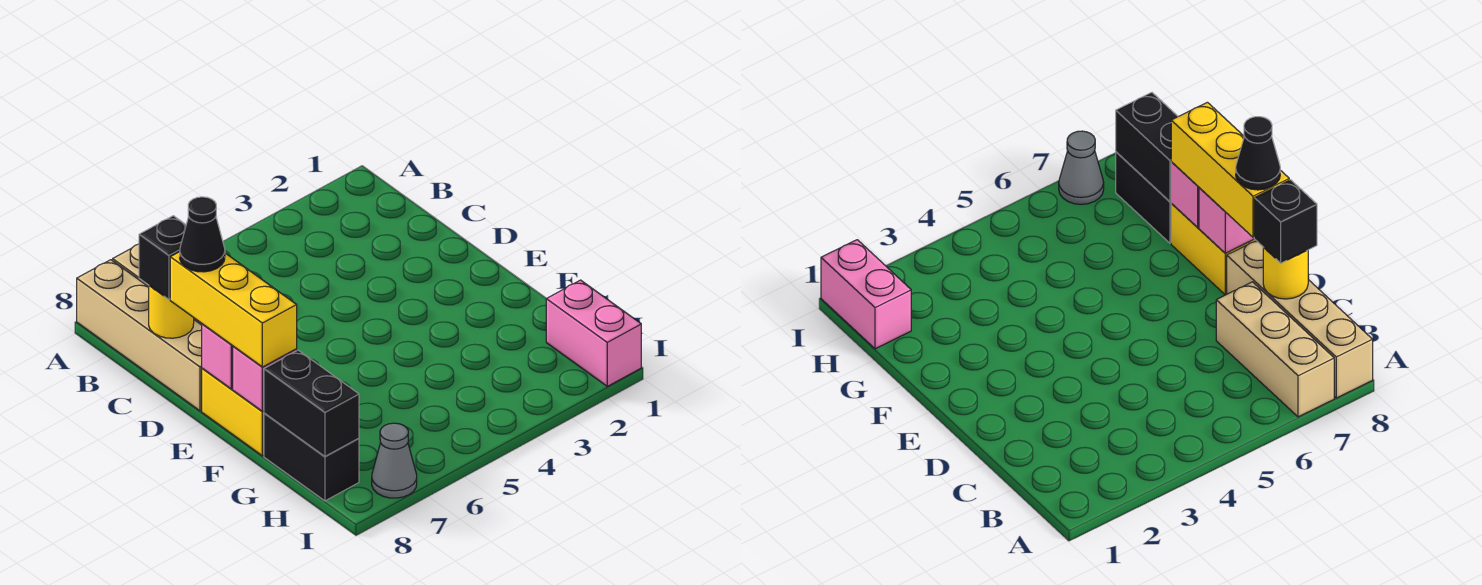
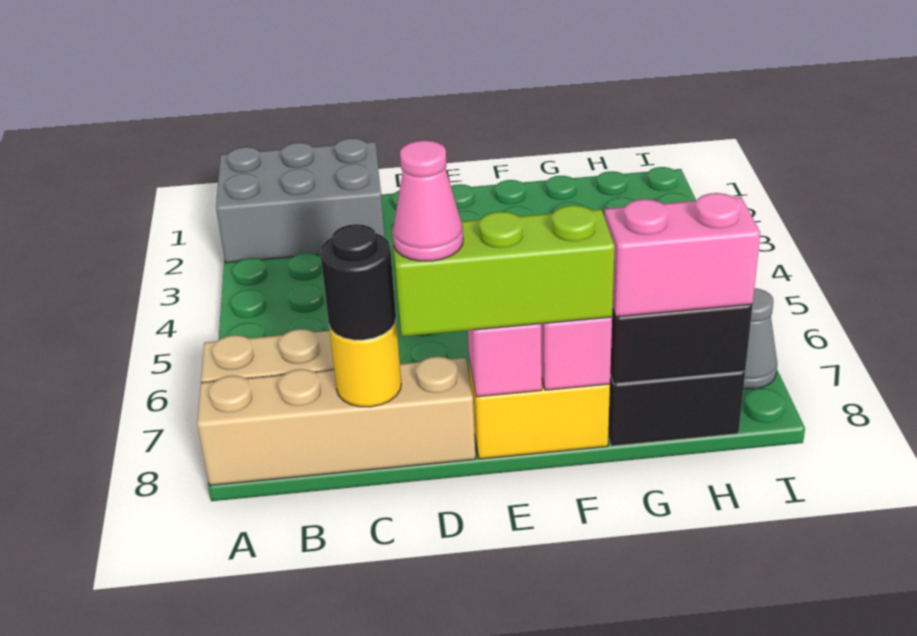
none -> grey 2x3 brick [216,138,385,263]
black 1x1 brick [139,216,186,299] -> black 1x1 round brick [320,224,396,340]
yellow 1x3 brick [170,252,297,367] -> lime 1x3 brick [392,205,615,336]
black 1x1 cone [180,197,225,272] -> pink 1x1 cone [393,140,463,261]
pink 1x2 brick [546,280,641,386] -> pink 1x2 brick moved to [605,193,760,317]

